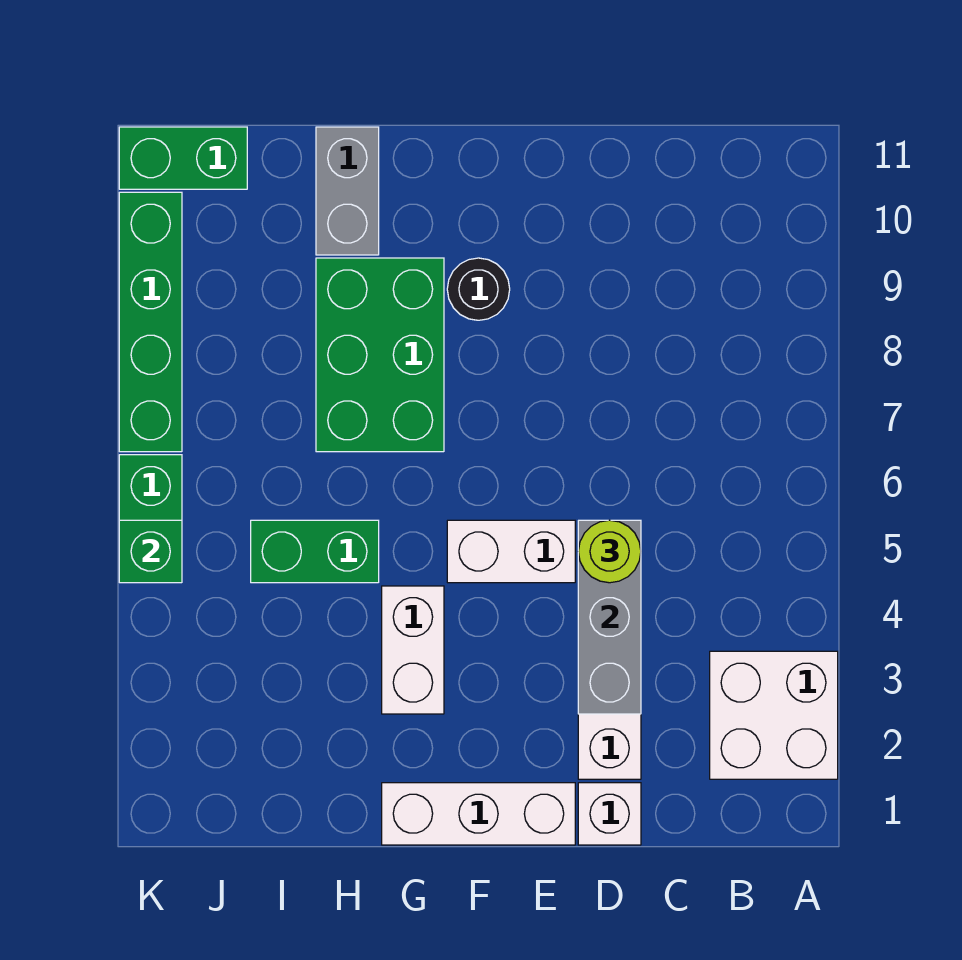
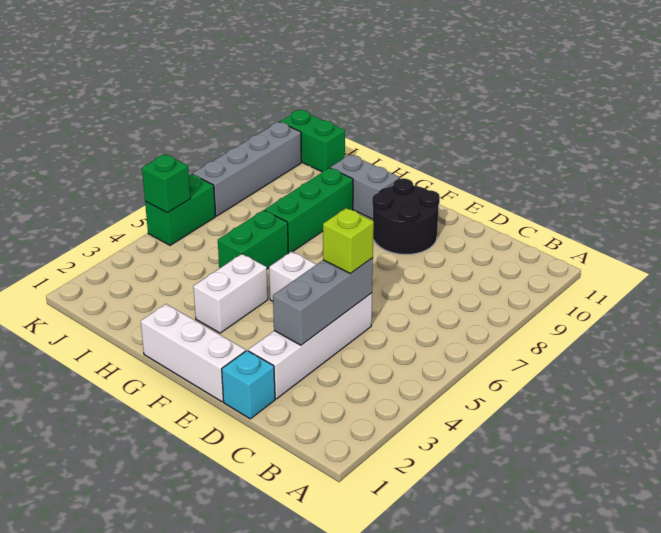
white 2x2 brick [710,651,838,779] -> none
white 1x1 brick [578,783,641,845] -> cyan 1x1 brick [222,351,275,419]
lime 1x1 round brick [578,520,641,583] -> lime 1x1 brick [323,208,374,274]
black 1x1 round brick [447,258,510,320] -> black 2x2 round brick [372,178,440,254]
green 2x3 brick [316,258,444,452] -> green 1x3 brick [265,168,353,253]
green 1x2 brick [251,520,379,583] -> green 1x2 brick turned to [218,210,288,269]
grey 1x2 brick [316,127,379,255] -> grey 1x2 brick turned to [330,155,399,219]
green 1x4 brick [119,192,182,452] -> grey 1x4 brick [192,122,301,216]

